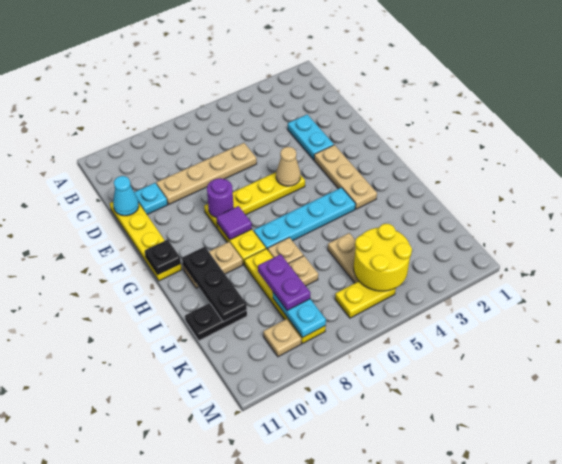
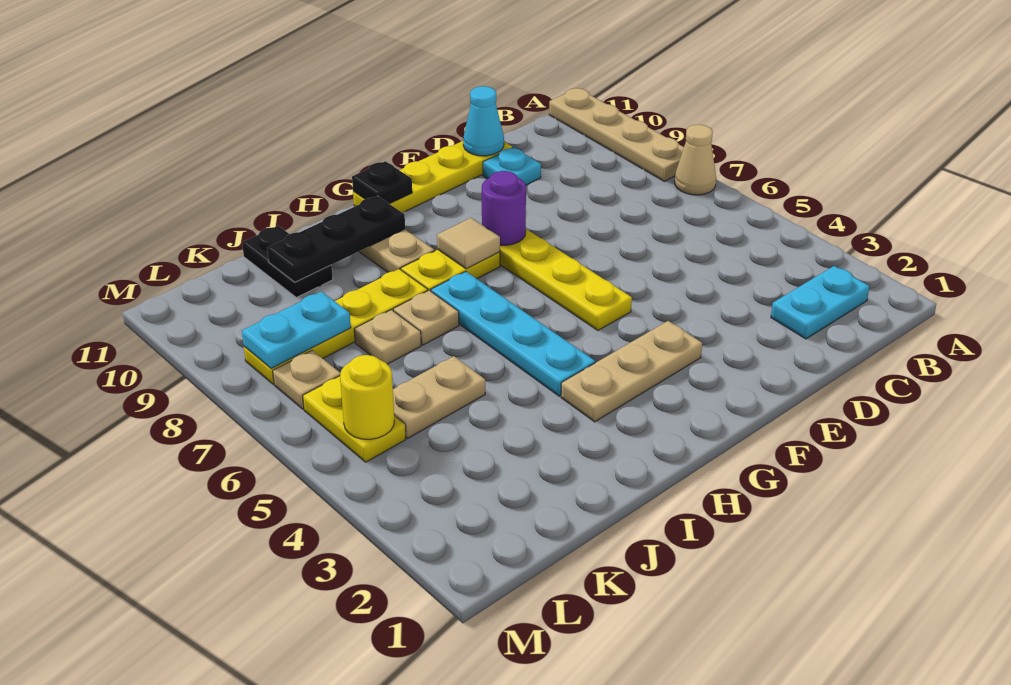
cyan 1x2 plate [288,114,334,160] -> cyan 1x2 plate moved to [771,266,870,339]
tan 1x4 plate [156,143,257,204] -> tan 1x4 plate moved to [549,88,684,181]
tan 1x1 cone [276,147,301,186] -> tan 1x1 cone moved to [675,125,716,195]
purple 1x1 tile [217,206,252,240] -> tan 1x1 tile [437,218,500,269]
purple 1x2 plate [258,254,310,310] -> none
yellow 2x2 round brick [354,224,412,291] -> yellow 1x1 round brick [340,355,394,439]
tan 1x1 plate [263,319,301,357] -> tan 1x1 plate moved to [273,350,340,409]

